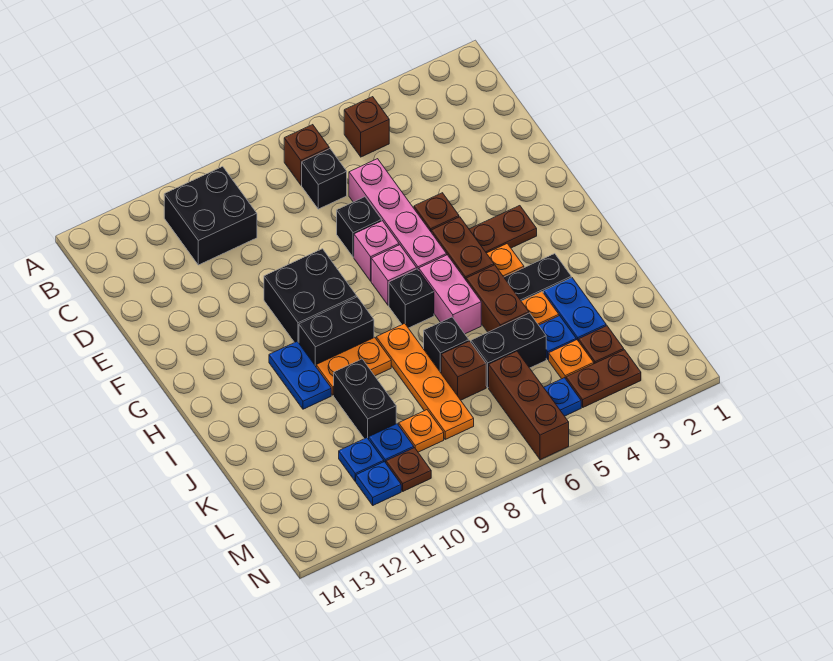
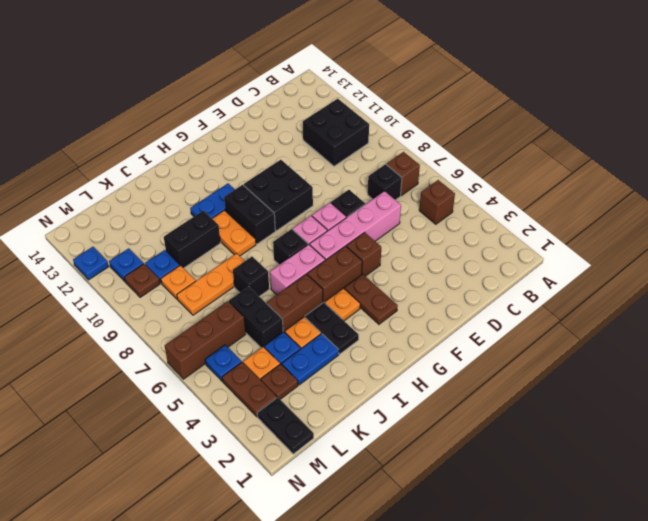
orange 1x4 plate [376,324,474,439] -> orange 1x3 plate [177,253,245,315]
brown 1x1 brick [441,341,486,400] -> none
blue 1x1 plate [339,438,384,481] -> blue 1x1 plate moved to [73,247,109,280]
none -> black 1x2 plate [257,397,314,454]

